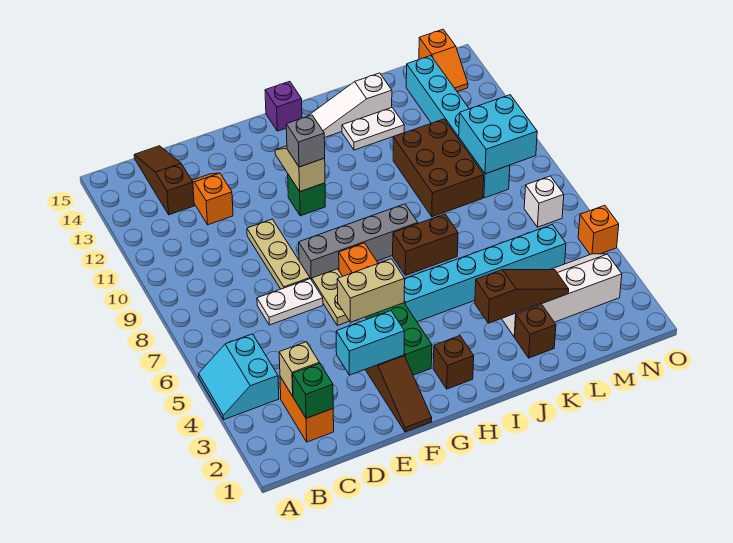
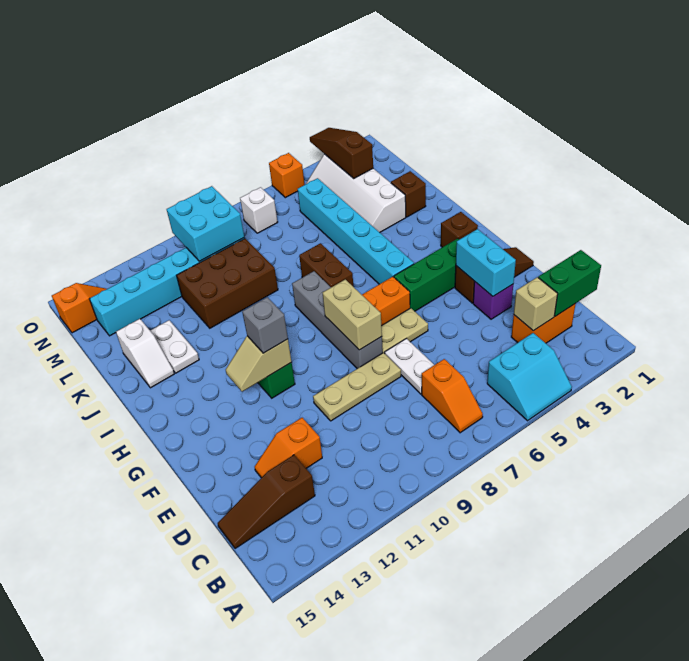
none -> orange 1x2 slope [422,359,483,433]
green 1x1 brick [293,363,333,418] -> green 1x2 brick [538,250,601,316]
tan 1x2 brick [337,259,405,322] -> tan 1x2 brick moved to [323,279,382,350]
purple 1x1 brick [265,81,302,131] -> purple 1x1 brick moved to [473,282,513,319]
white 1x3 slope [308,73,392,138] -> white 1x2 slope [116,319,174,388]
brown 1x3 slope [475,270,569,323] -> brown 1x3 slope moved to [310,128,373,178]

